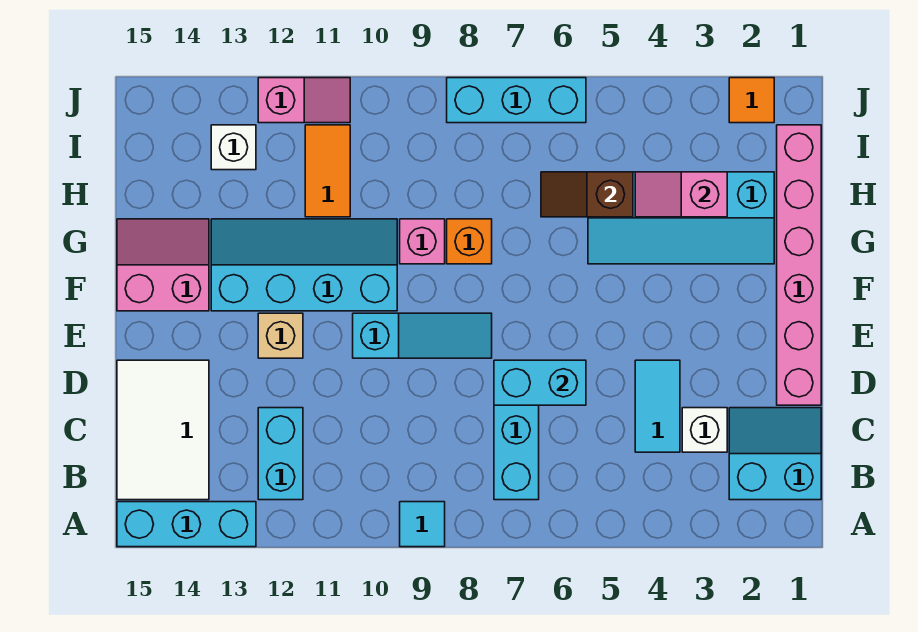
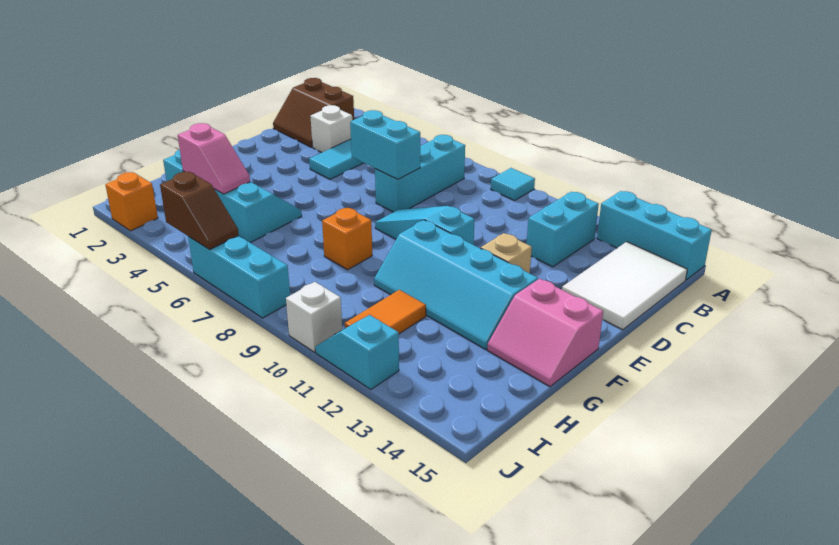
cyan 2x2 slope [729,408,821,500] -> brown 2x2 slope [273,78,354,147]
pink 1x6 brick [777,125,821,405] -> none
pink 1x1 brick [400,219,445,264] -> none
brown 1x2 slope [541,172,633,217] -> brown 1x2 slope moved to [160,172,239,250]
white 1x1 brick [211,125,256,170] -> white 1x1 brick moved to [286,282,342,352]
orange 1x1 tile [729,78,774,123] -> orange 1x1 brick [105,172,158,231]
pink 1x2 slope [258,78,350,123] -> cyan 1x2 slope [315,315,399,390]

